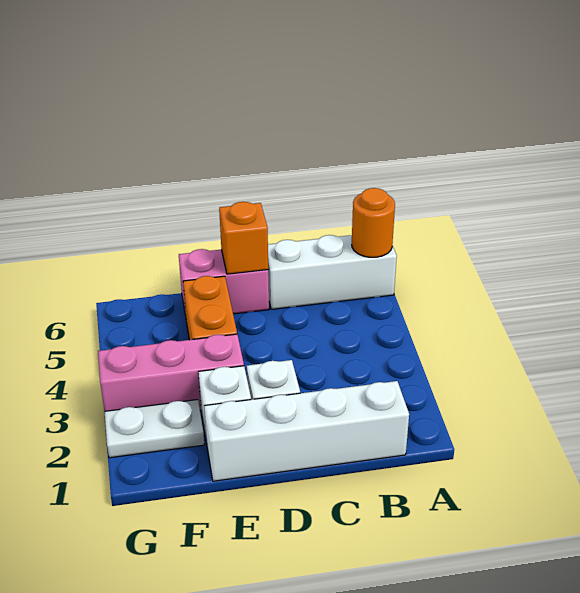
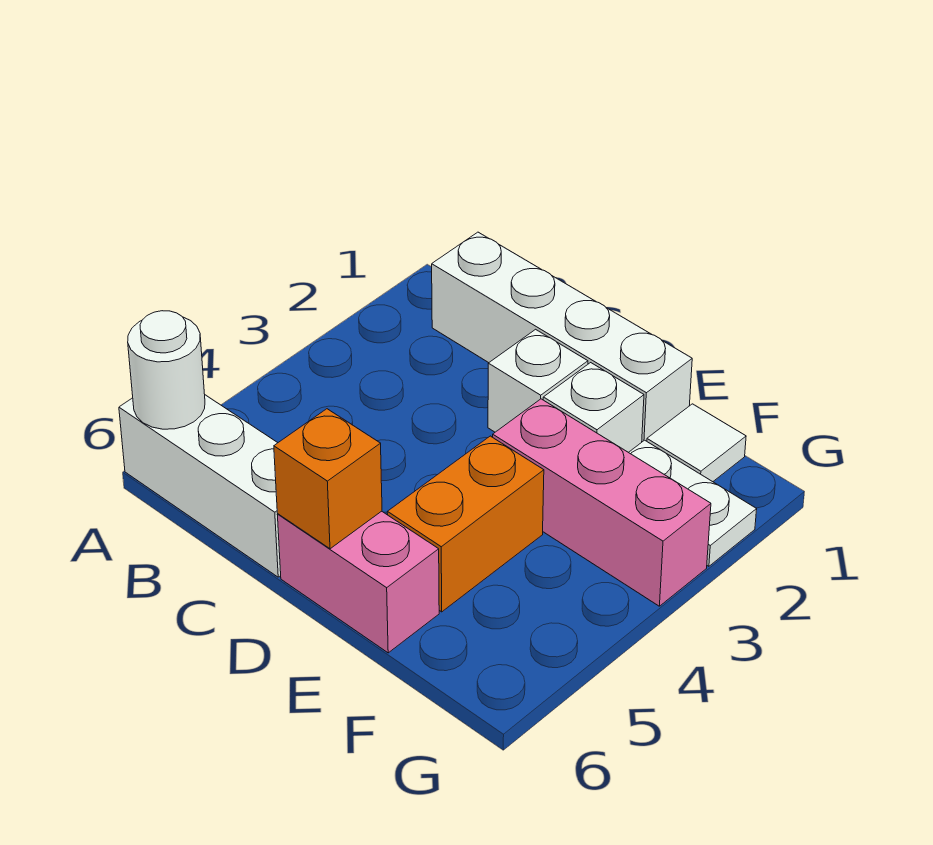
orange 1x1 round brick [352,188,395,257] -> white 1x1 round brick [128,311,205,429]
none -> white 1x1 tile [647,404,746,482]

